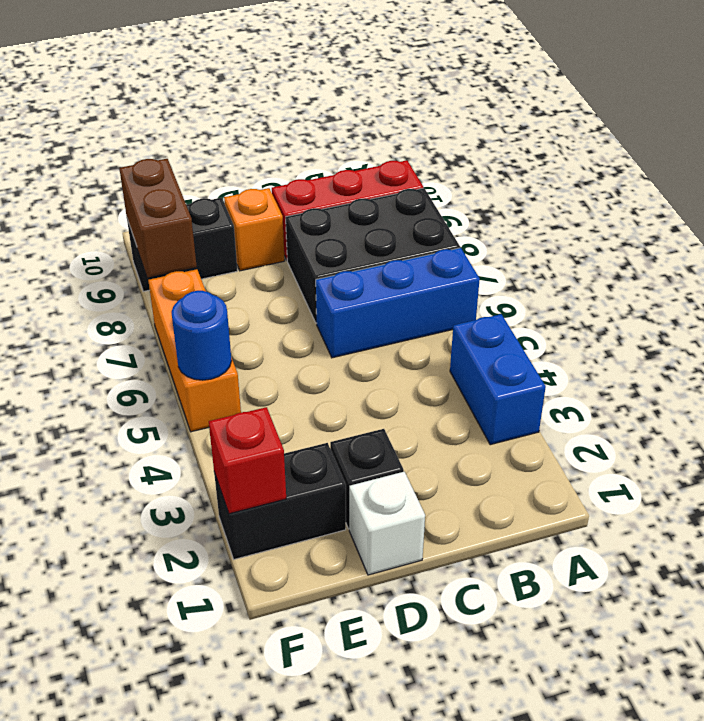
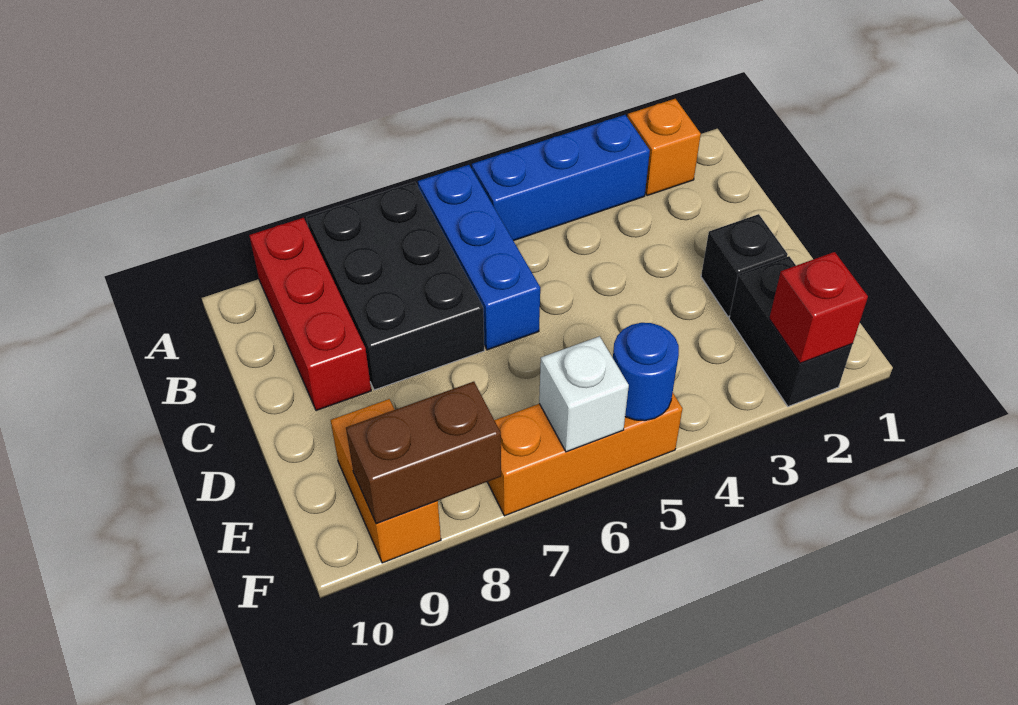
blue 1x2 brick [450,314,546,445] -> blue 1x3 brick [472,115,650,241]
white 1x1 brick [349,472,425,575] -> white 1x1 brick moved to [539,336,629,452]
orange 1x1 brick [224,188,285,271] -> orange 1x1 brick moved to [627,99,701,196]
black 1x2 brick [127,198,237,292] -> orange 1x2 brick [331,399,441,563]

